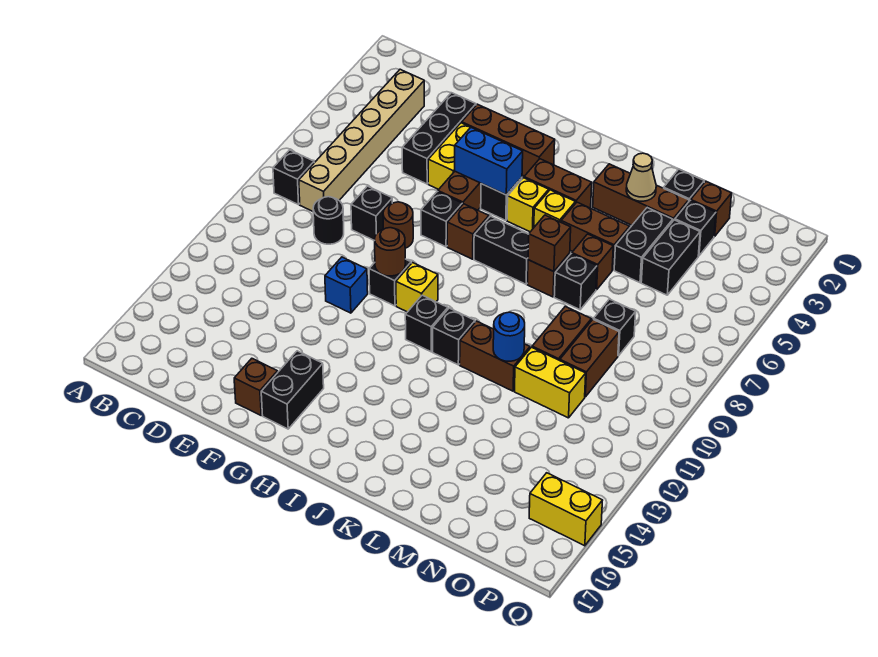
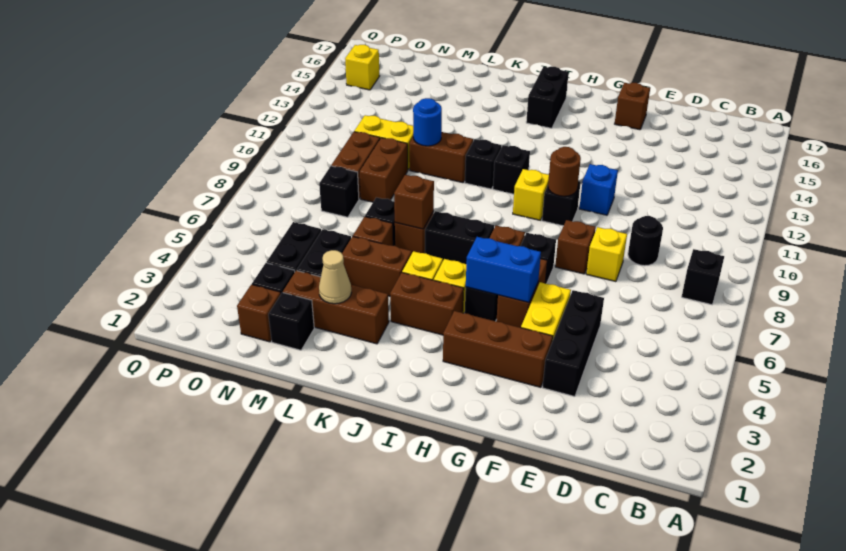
tan 1x6 brick [299,69,424,211] -> none
black 1x1 brick [351,186,392,241] -> yellow 1x1 brick [586,227,627,282]
brown 1x1 round brick [383,202,413,248] -> brown 1x1 brick [555,220,596,274]
black 1x2 brick [261,351,324,429] -> black 1x2 brick moved to [526,66,569,128]
yellow 1x2 brick [529,473,603,546] -> yellow 1x1 brick [345,45,380,90]

